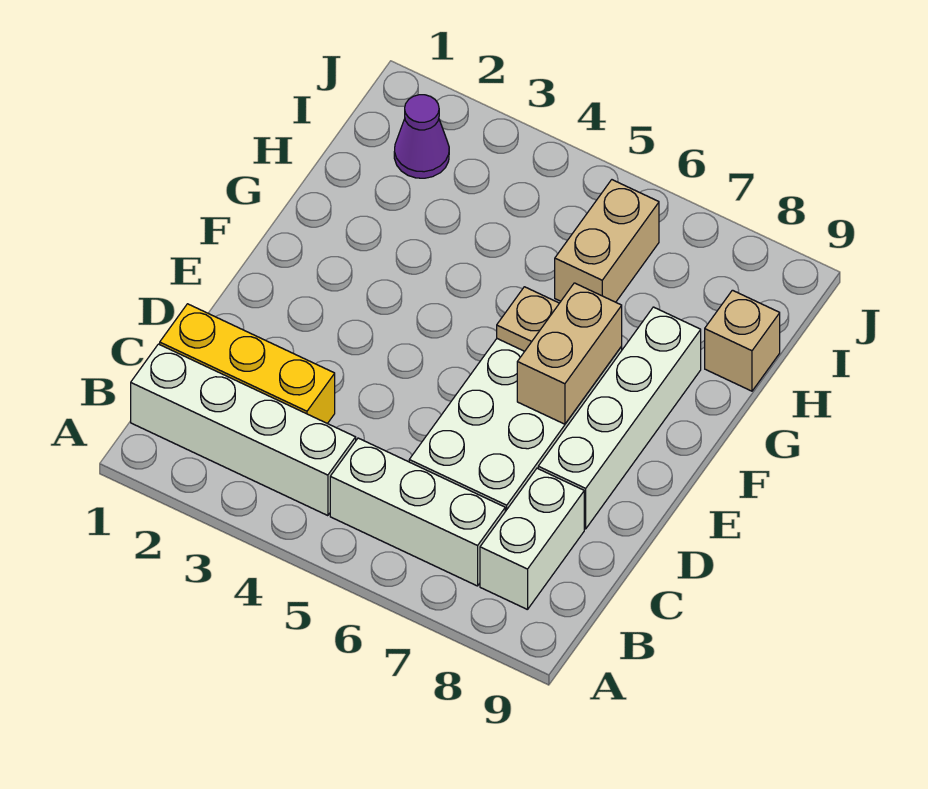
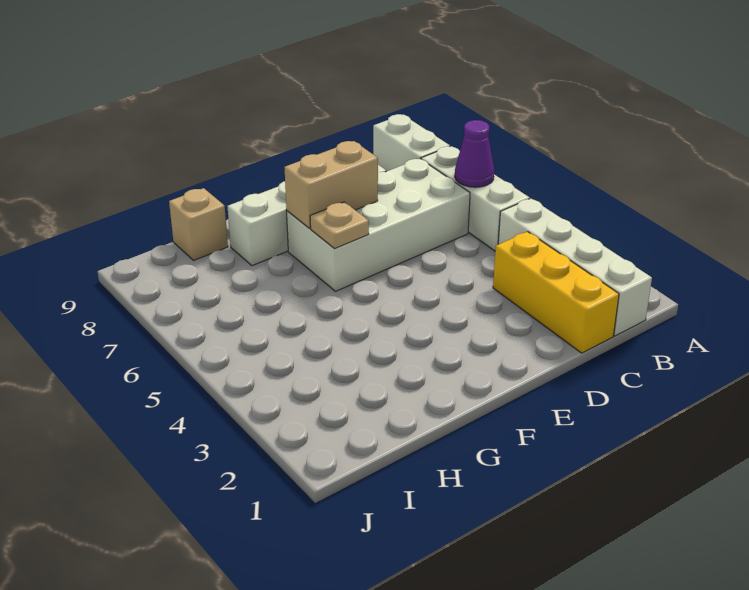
white 1x2 brick [480,468,584,610] -> white 1x2 brick turned to [373,114,450,171]
tan 1x2 brick [555,180,659,302] -> none
purple 1x1 cone [394,95,449,178] -> purple 1x1 cone moved to [455,120,494,187]

